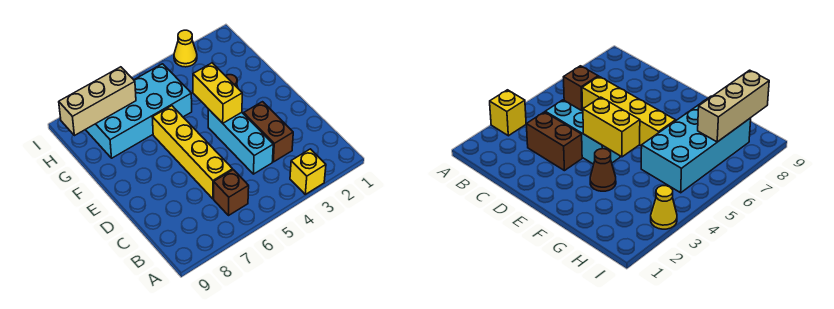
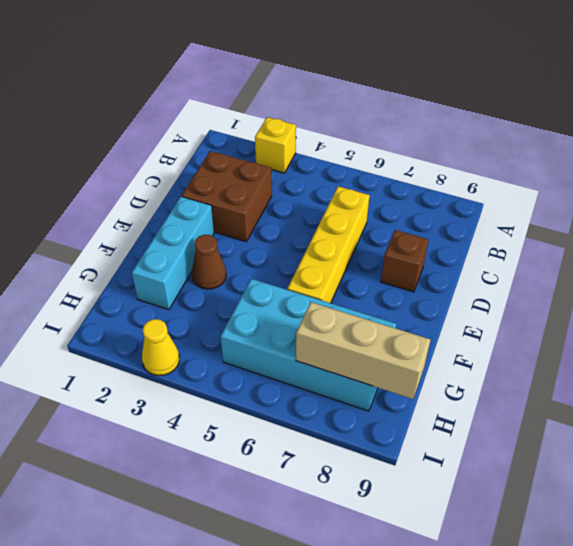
brown 1x1 brick [214,170,249,215] -> brown 1x1 brick moved to [381,230,428,292]
brown 1x2 brick [244,102,293,162] -> brown 2x2 brick [181,151,272,242]
cyan 1x3 brick [208,109,273,174] -> cyan 1x3 brick moved to [132,197,214,310]
yellow 1x2 brick [193,63,242,123] -> none

